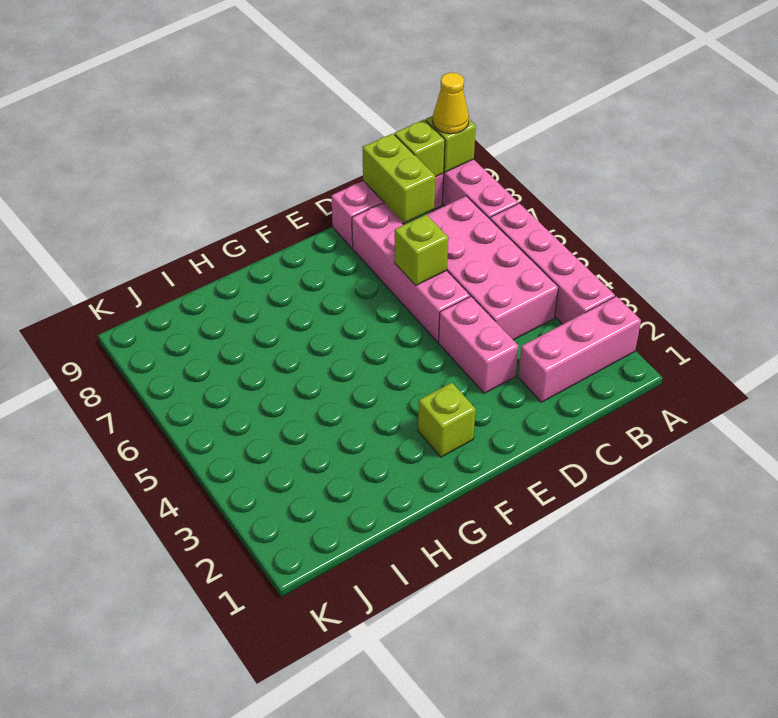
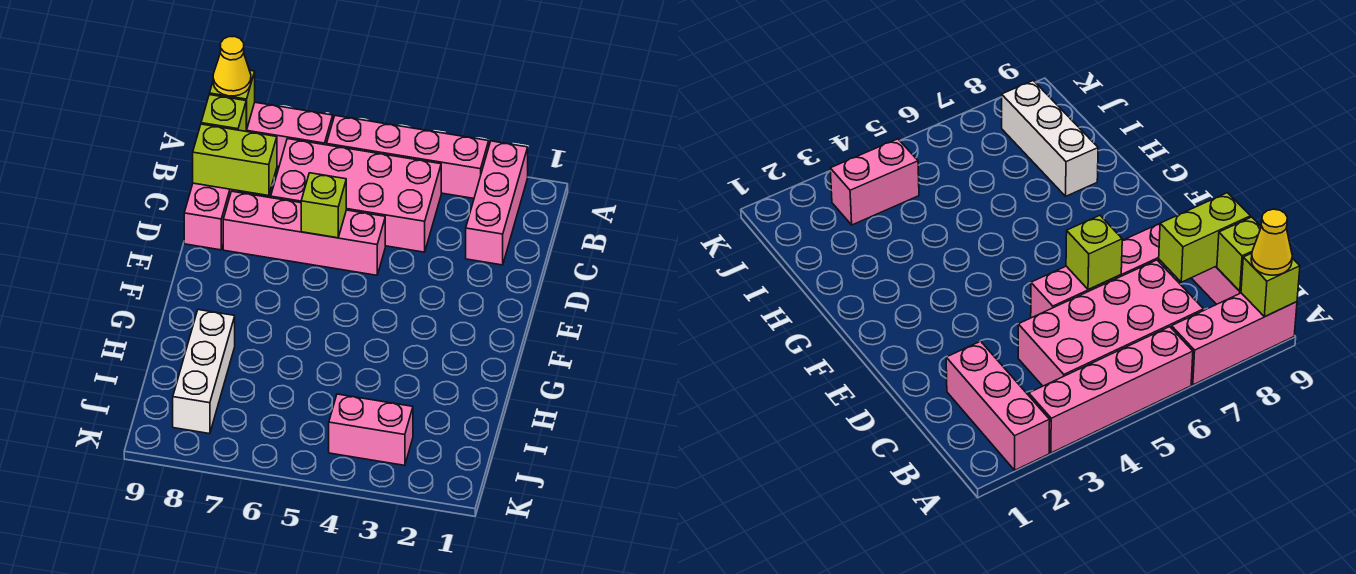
pink 1x2 brick [439,296,518,393] -> pink 1x2 brick moved to [329,394,413,465]
lime 1x1 brick [418,383,476,457] -> none
none -> white 1x3 brick [173,310,235,434]

